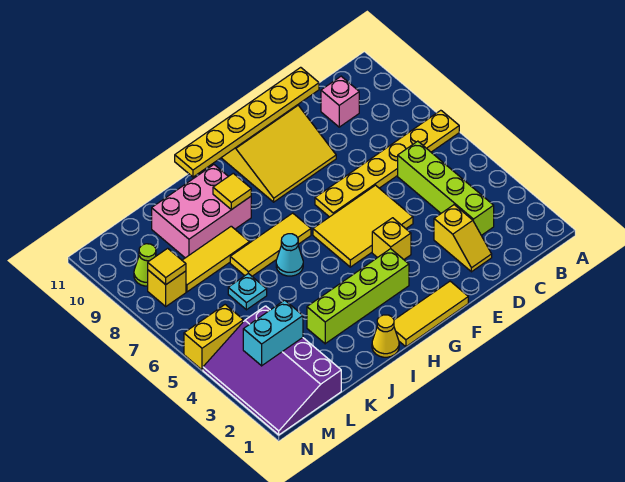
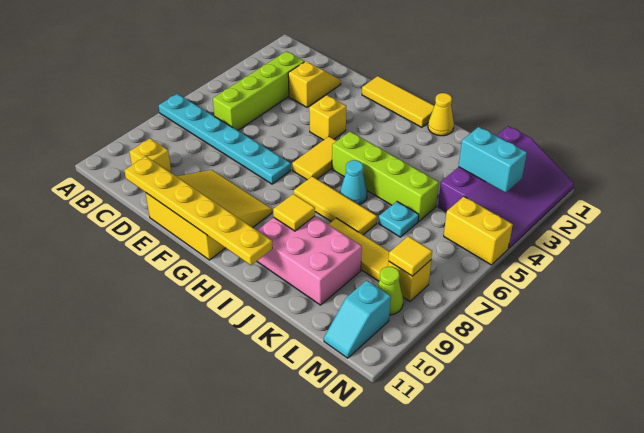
yellow 1x6 plate [315,110,459,217] -> cyan 1x6 plate [159,94,291,184]
pink 1x1 brick [321,76,359,127] -> yellow 1x1 brick [130,138,171,173]
yellow 2x3 tile [313,185,413,267] -> yellow 1x2 tile [292,137,336,180]
lime 1x4 brick [307,249,409,344] -> lime 1x4 brick moved to [332,132,439,221]
none -> cyan 1x2 slope [324,280,391,358]

